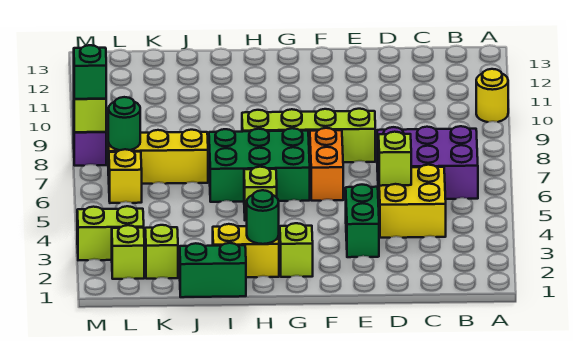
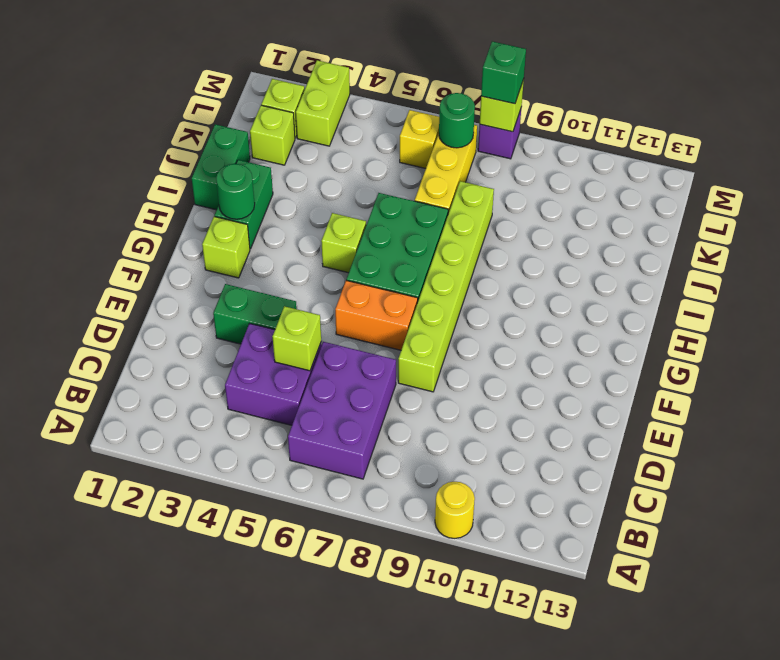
yellow 2x2 brick [379,165,446,238] -> purple 2x2 brick [225,324,322,425]
lime 1x4 brick [242,109,375,163] -> lime 1x6 brick [398,181,494,392]
yellow 1x2 brick [213,224,279,277] -> green 1x2 brick [214,160,273,249]

